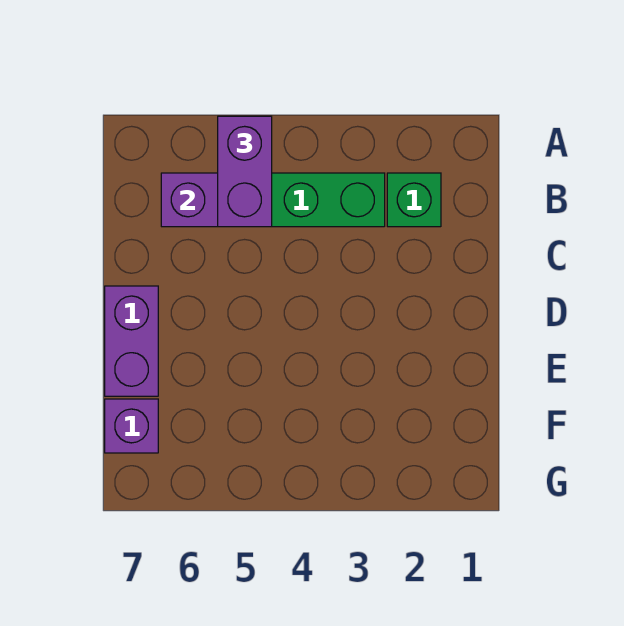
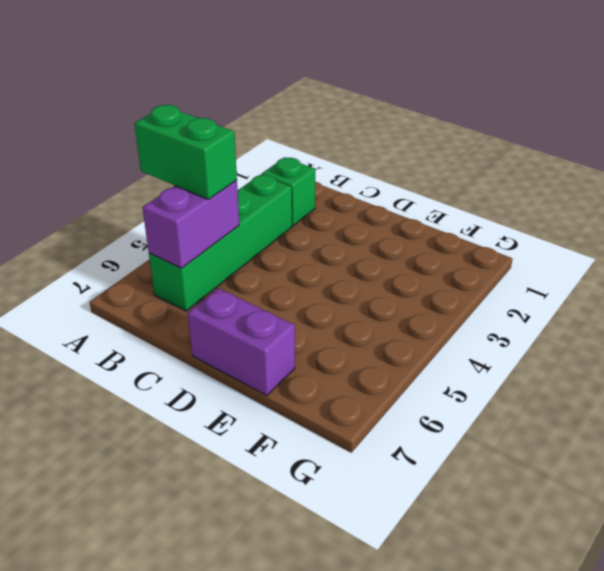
purple 1x2 brick [218,116,272,227] -> green 1x2 brick [134,105,237,199]
purple 1x1 brick [105,399,158,453] -> none

